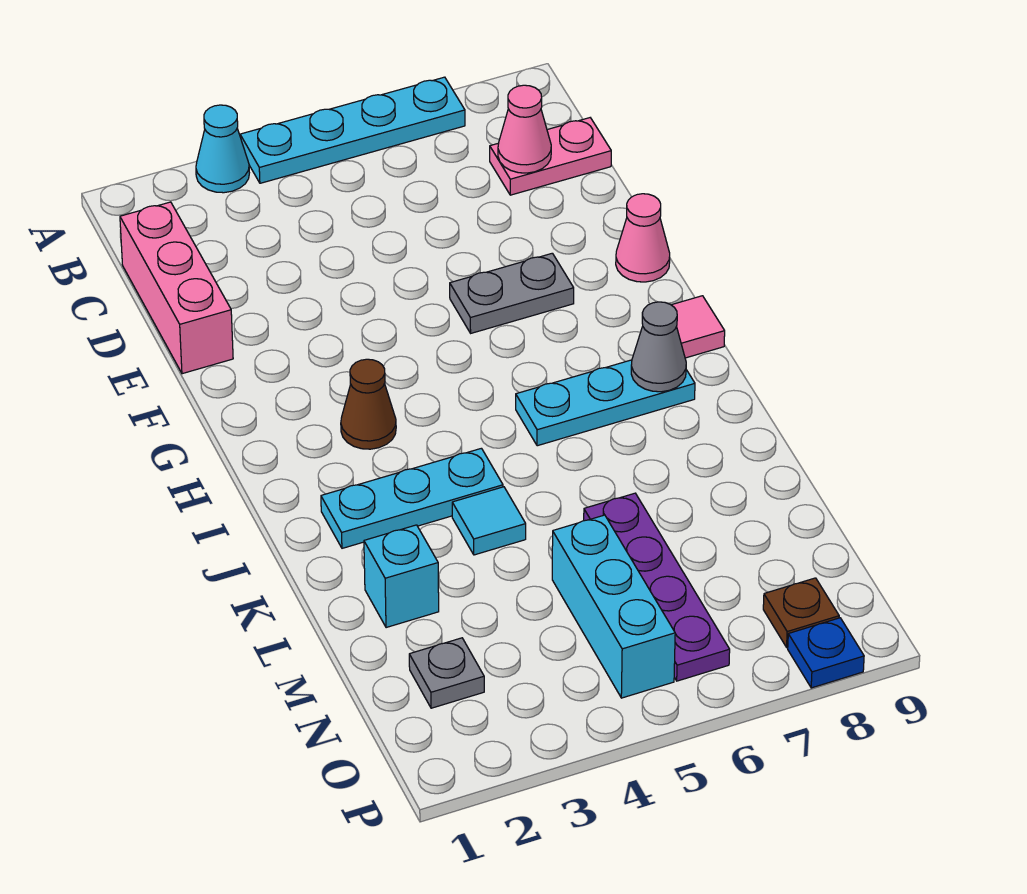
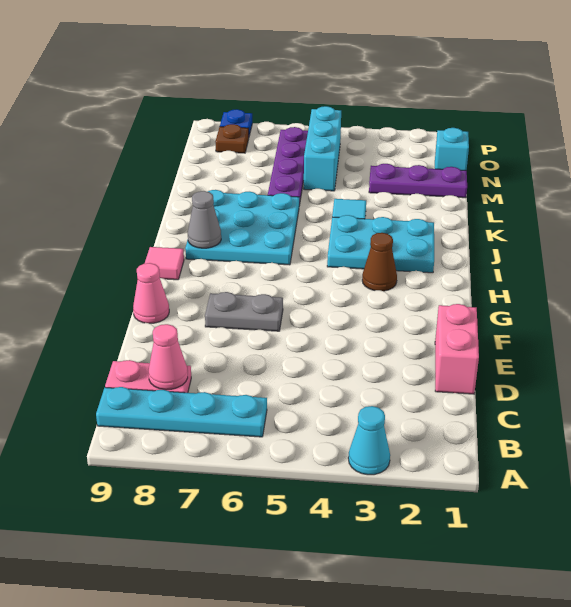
cyan 1x4 plate [240,77,465,183] -> cyan 1x4 plate moved to [96,387,267,437]
pink 1x3 brick [120,202,233,374] -> pink 1x2 brick [435,304,479,394]
cyan 1x3 plate [516,360,695,446] -> cyan 3x3 plate [185,190,299,265]
cyan 1x3 plate [321,448,503,548] -> cyan 2x3 plate [327,215,434,273]
cyan 1x1 brick [364,525,439,628] -> cyan 1x1 brick moved to [435,128,469,170]
none -> purple 1x3 plate [369,164,467,198]
grey 1x1 plate [409,638,484,708] -> none

